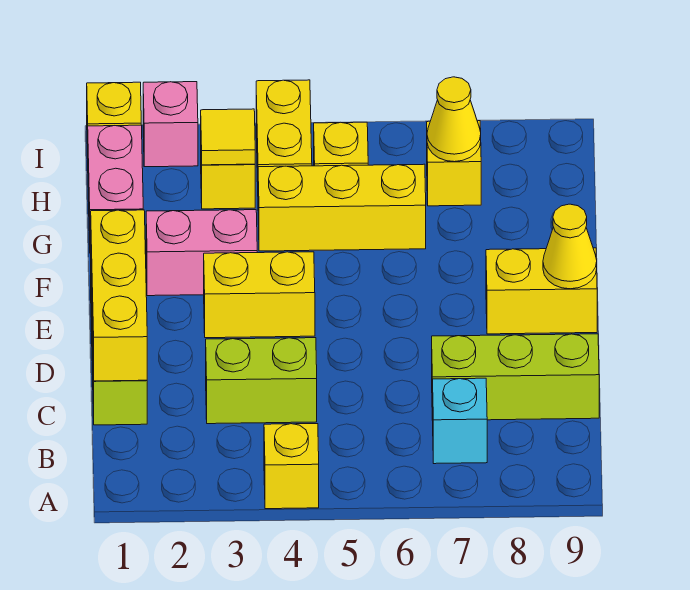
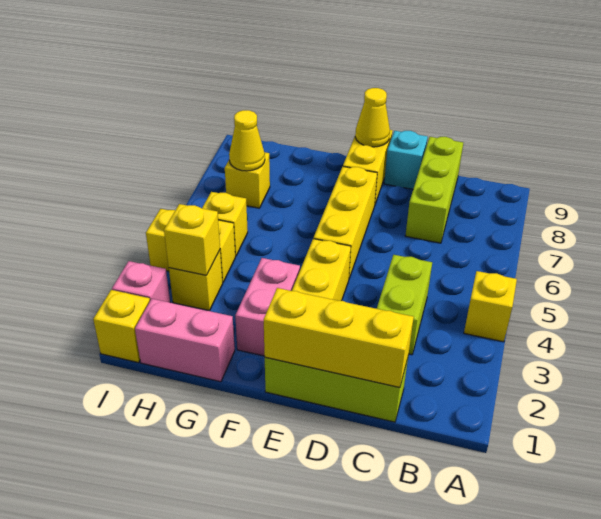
cyan 1x1 brick [433,378,487,464] -> cyan 1x1 brick moved to [384,131,428,189]
yellow 1x3 brick [258,164,426,251] -> yellow 1x3 brick moved to [314,167,377,278]
yellow 1x1 tile [201,109,255,165] -> yellow 1x1 brick [164,204,220,275]

